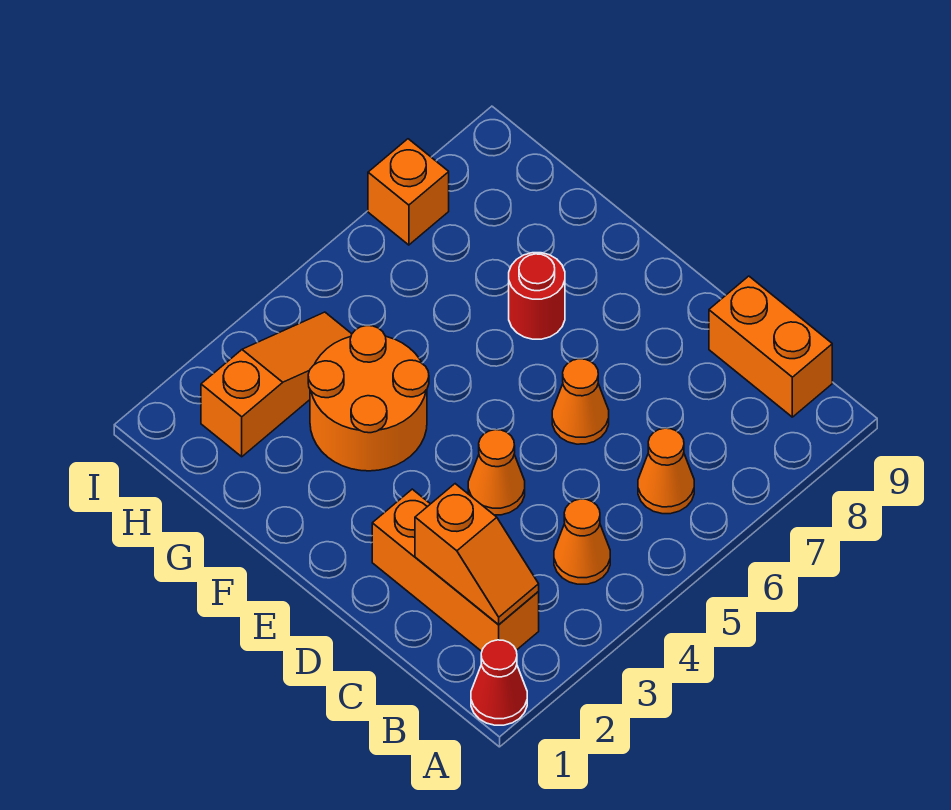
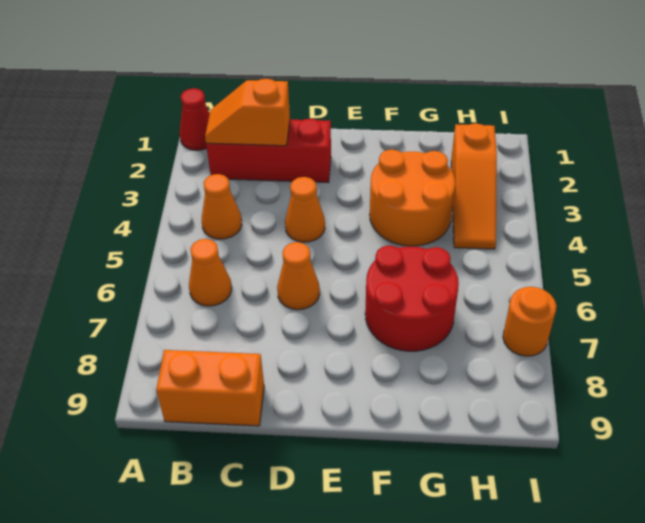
orange 1x3 brick [372,489,539,651] -> red 1x3 brick [206,119,331,183]
red 1x1 round brick [509,253,565,339] -> red 2x2 round brick [365,245,459,351]
orange 1x1 brick [368,139,449,245] -> orange 1x1 round brick [503,287,556,356]

